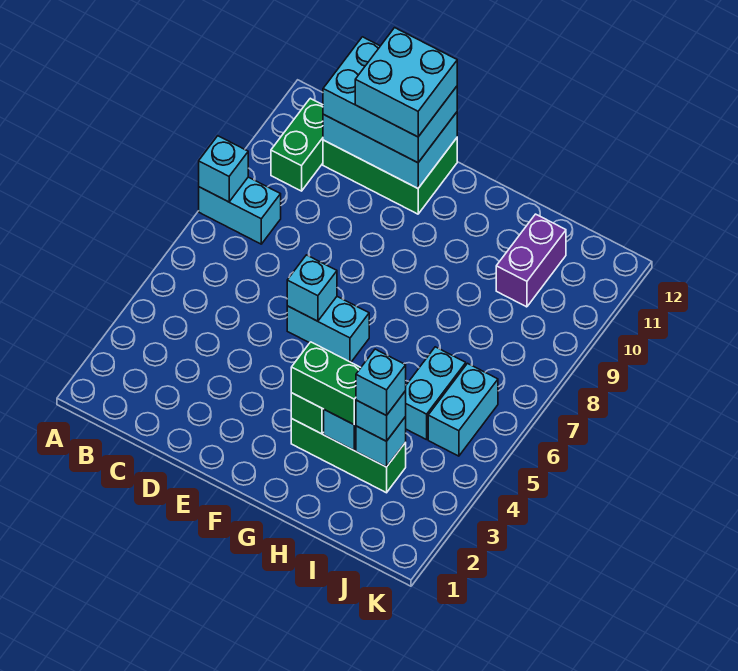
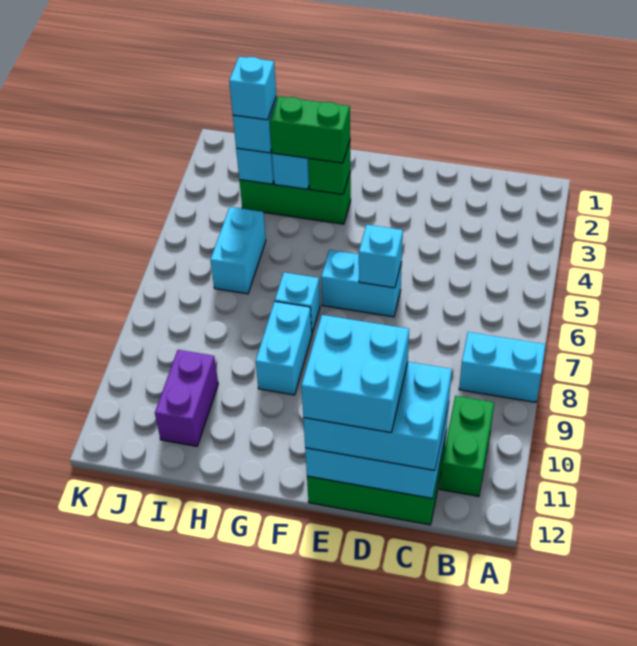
cyan 1x1 brick [199,136,248,202] -> cyan 1x1 brick moved to [275,273,320,333]
cyan 1x2 brick [428,363,498,456] -> cyan 1x2 brick moved to [256,302,312,395]

